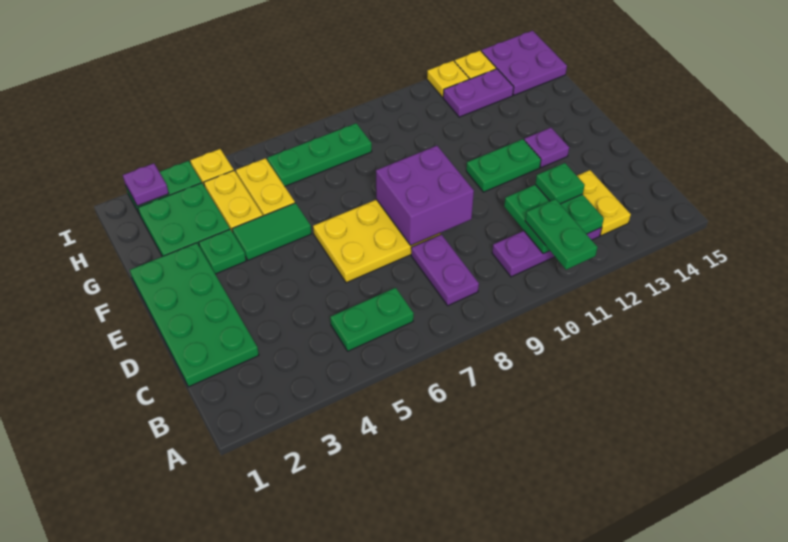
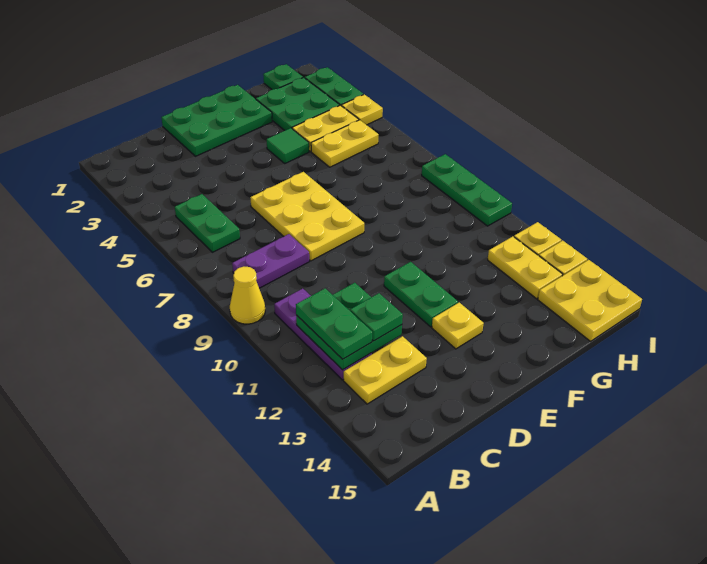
none -> yellow 1x1 cone [230,267,265,324]
green 1x2 plate [525,199,598,270] -> green 1x2 plate turned to [296,289,372,359]
green 2x4 plate [130,243,259,387] -> green 2x3 plate [161,85,272,156]
purple 2x2 brick [376,146,474,245] -> none
purple 1x1 plate [524,128,569,168] -> yellow 1x1 plate [432,303,484,349]
green 1x1 plate [199,229,246,274] -> green 1x1 plate moved to [263,64,303,90]
green 1x2 tile [232,203,311,260] -> green 1x1 tile [267,128,309,163]
green 1x3 plate [267,123,372,186] -> green 1x3 plate moved to [422,154,512,226]
purple 1x2 plate [443,69,514,117] -> yellow 1x2 plate [488,237,563,299]
purple 2x2 plate [481,31,567,95] -> yellow 2x2 plate [538,260,642,341]
purple 1x1 plate [123,163,169,206] -> none

